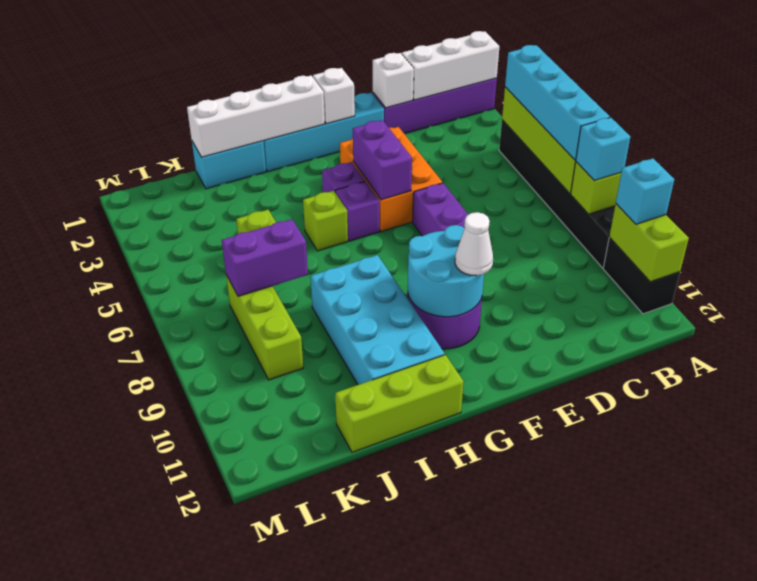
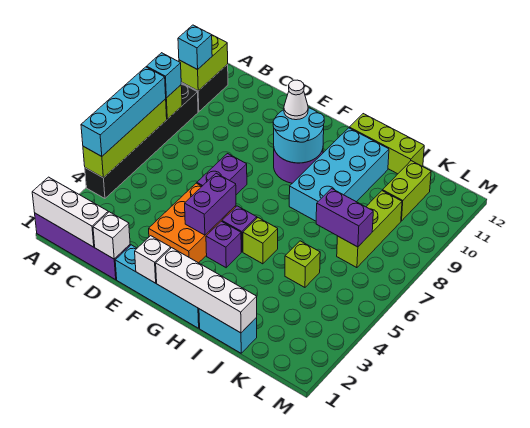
none -> lime 1x2 brick [383,161,431,221]

